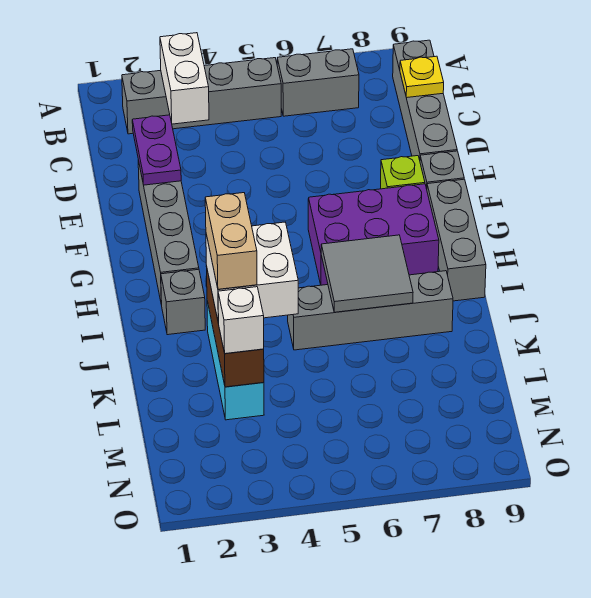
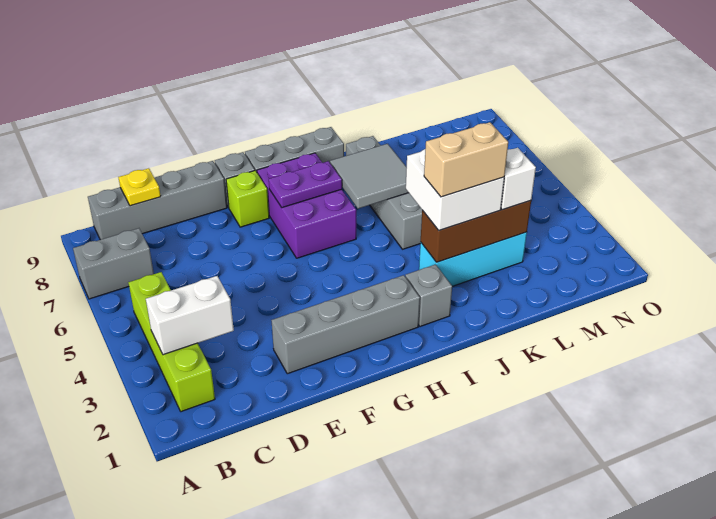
grey 1x4 brick [122,58,281,134] -> lime 1x4 brick [128,272,215,412]
grey 1x2 brick [277,49,359,116] -> grey 1x2 brick turned to [73,228,154,299]
purple 1x2 plate [132,115,181,185] -> purple 1x2 plate moved to [269,161,342,208]

